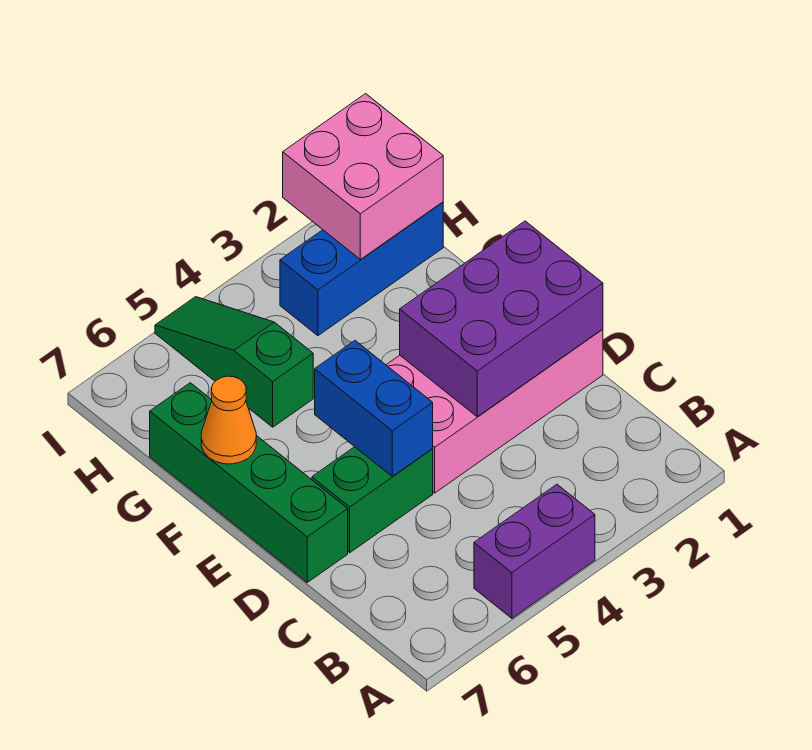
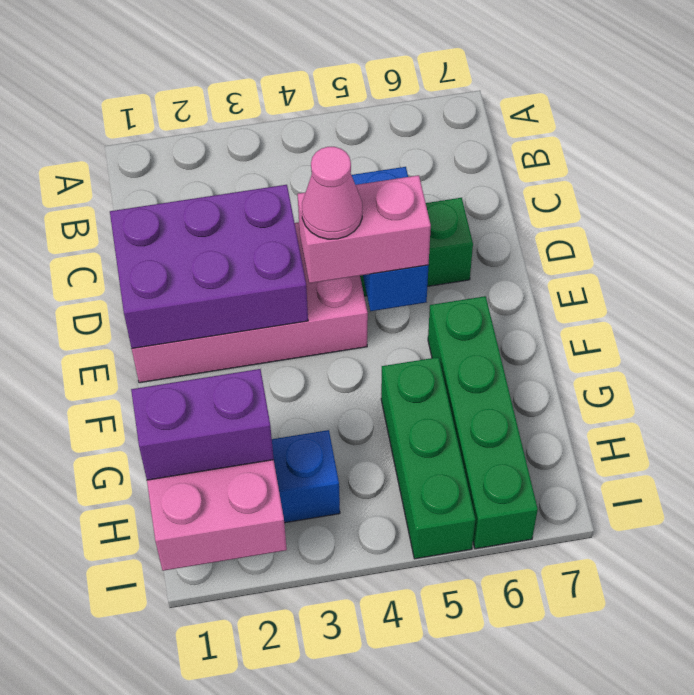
purple 1x2 brick [474,484,595,618] -> purple 1x2 brick moved to [131,369,274,480]
green 1x4 brick [150,383,348,582] -> green 1x4 brick moved to [428,296,538,549]
none -> pink 1x2 brick [298,175,431,283]
none -> pink 1x1 cone [302,147,362,239]
orange 1x1 cone [201,376,256,464] -> none
green 1x3 slope [155,297,313,427] -> green 1x3 brick [381,357,475,559]

